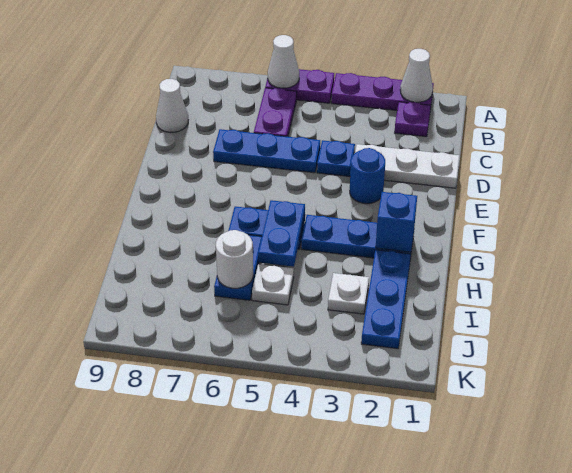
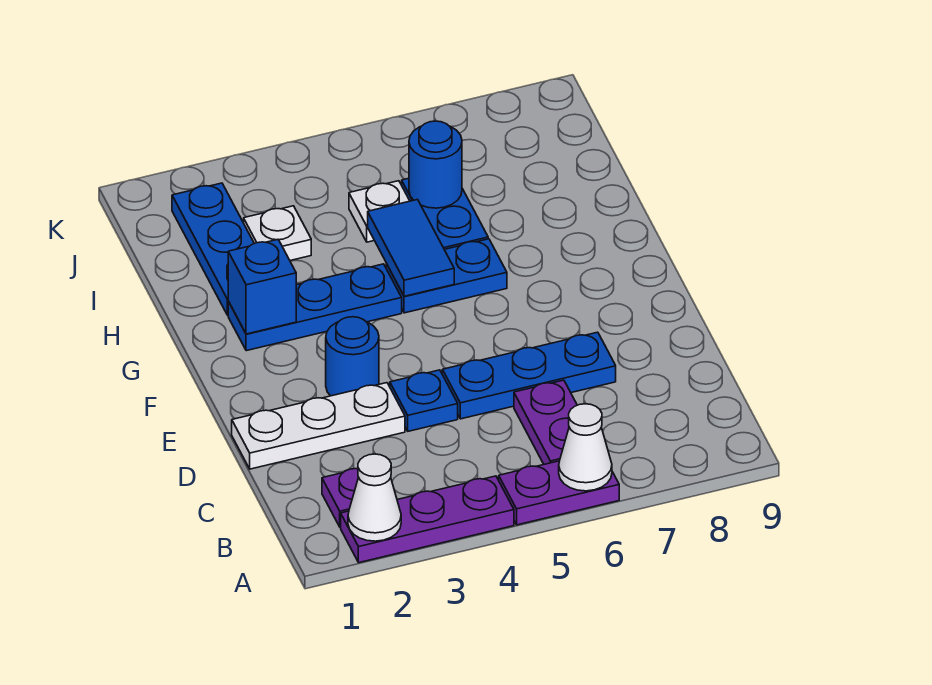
white 1x1 cone [156,79,188,132] -> none
blue 1x2 plate [258,200,305,267] -> blue 1x2 tile [368,200,454,296]
white 1x1 round brick [216,230,253,288] -> blue 1x1 round brick [409,121,462,208]

